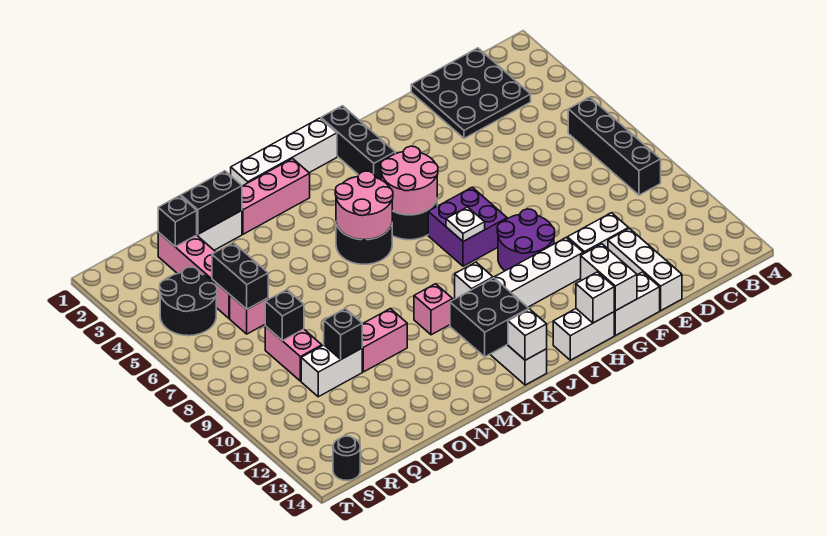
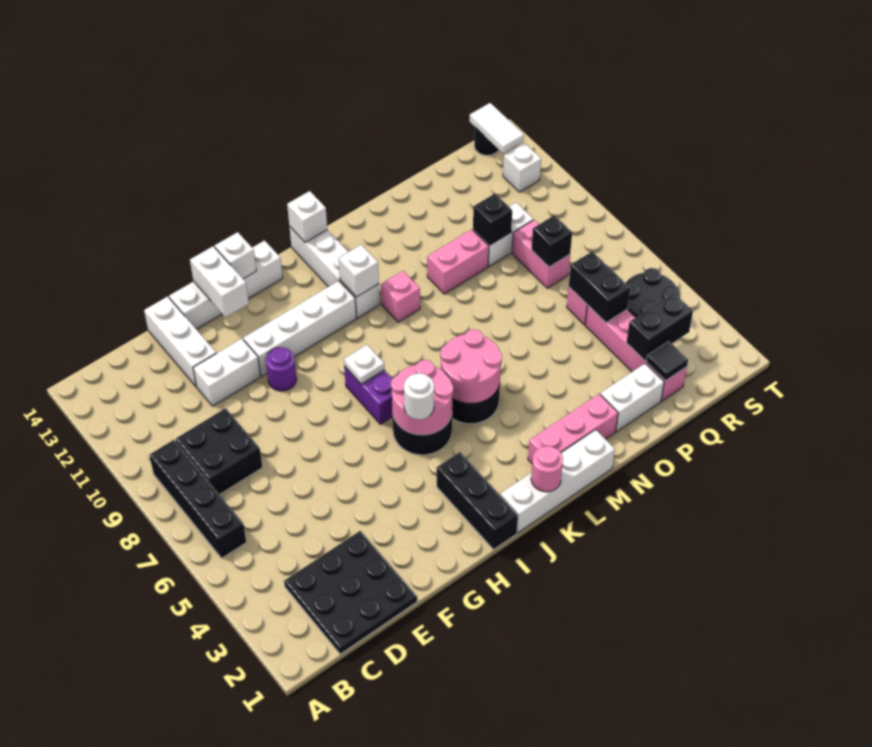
purple 2x2 round brick [497,209,555,271] -> purple 1x1 round brick [266,347,297,391]
purple 2x2 brick [428,187,507,266] -> purple 1x2 brick [344,366,393,424]
none -> white 1x1 round brick [404,373,434,419]
none -> pink 1x1 round brick [531,446,563,492]
black 2x2 brick [450,278,529,357] -> black 2x2 brick moved to [176,408,262,494]
black 1x2 brick [181,171,242,234] -> black 1x2 brick moved to [627,293,693,361]
black 1x1 brick [158,196,197,247] -> black 1x1 tile [646,341,688,381]
none -> white 1x1 brick [503,143,541,192]
none -> white 1x2 tile [469,103,524,154]

